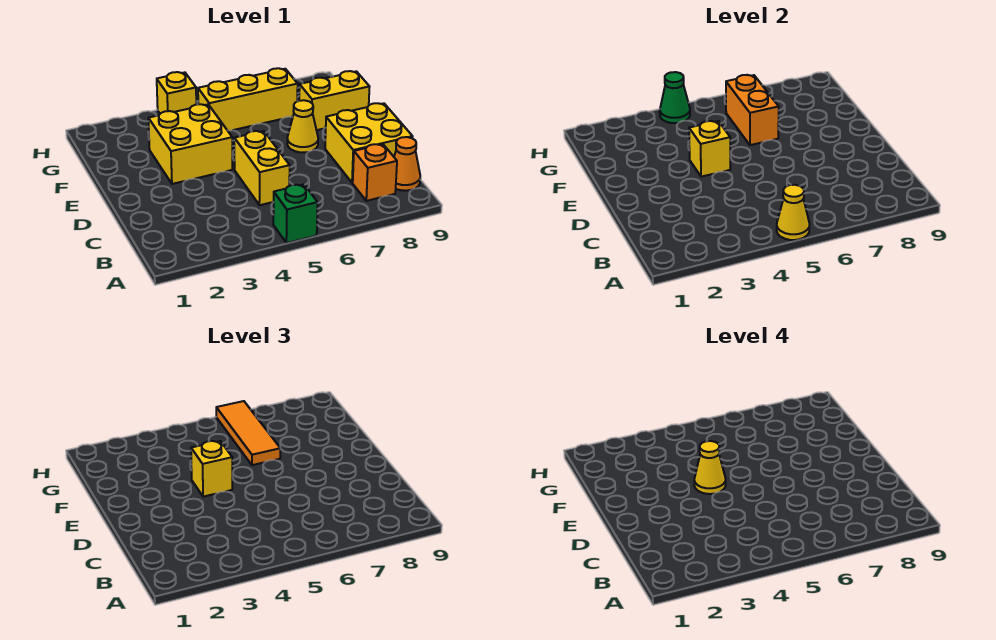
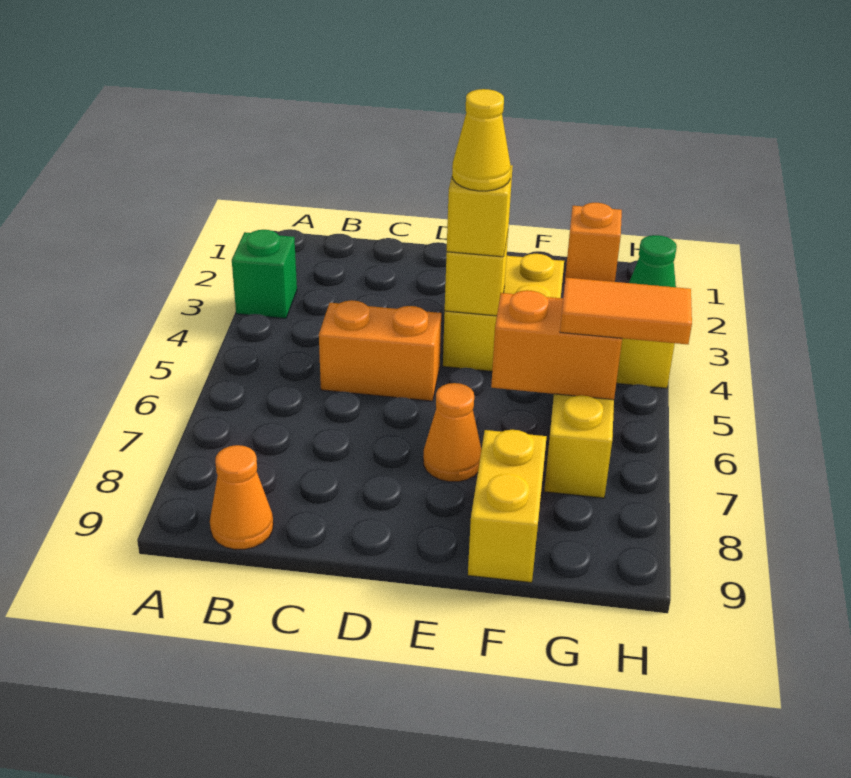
green 1x1 brick [273,184,318,243] -> green 1x1 brick moved to [232,230,297,318]
yellow 1x1 cone [777,185,809,240] -> none
orange 1x1 brick [353,144,397,201] -> orange 1x1 brick moved to [565,203,622,282]
yellow 1x2 brick [234,131,290,205] -> orange 1x2 brick [319,300,441,401]
yellow 2x2 brick [325,103,413,183] -> none
yellow 1x1 cone [287,100,318,152] -> orange 1x1 cone [423,383,482,482]
orange 1x3 tile [216,401,280,465] -> orange 1x2 tile [560,277,692,344]

